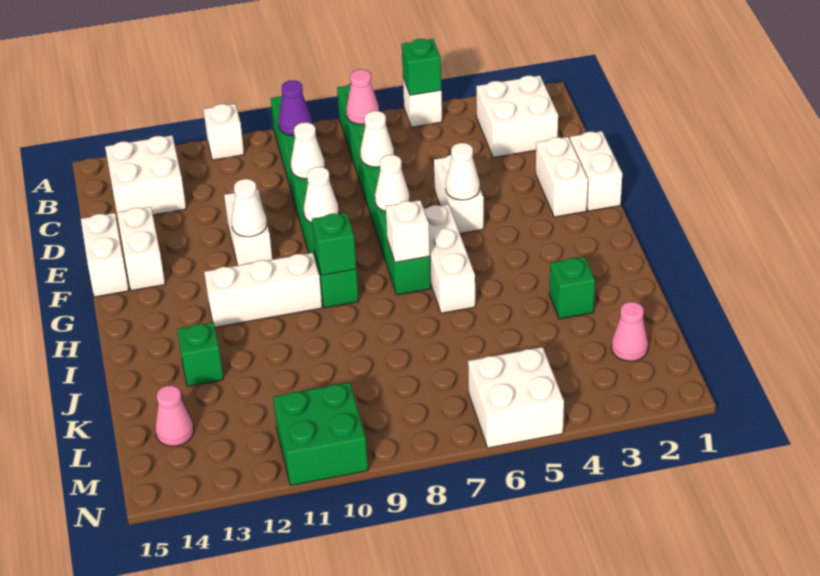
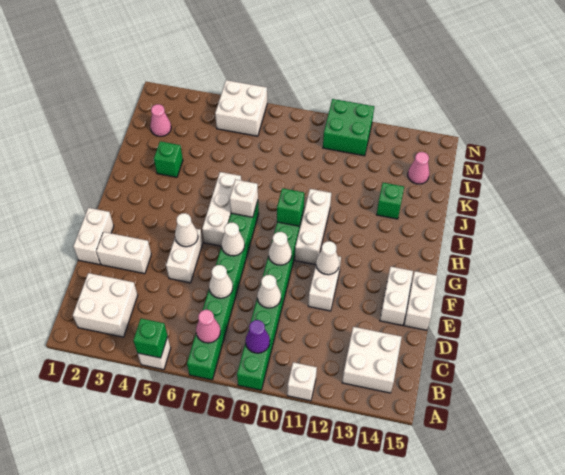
white 1x2 brick [536,137,588,217] -> white 1x2 brick turned to [96,232,151,274]
white 1x3 brick [204,253,322,327] -> white 1x3 brick turned to [295,189,331,265]

